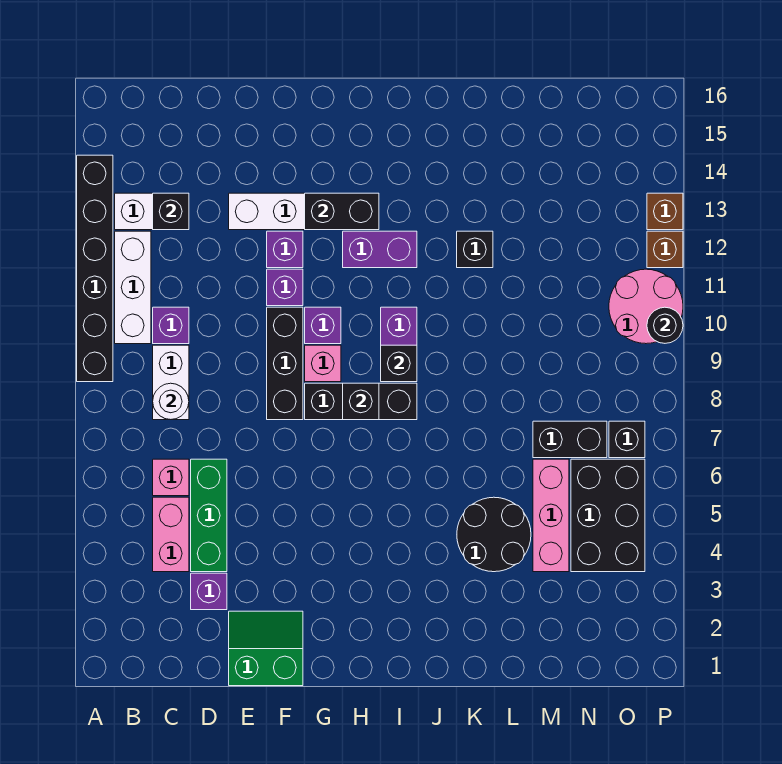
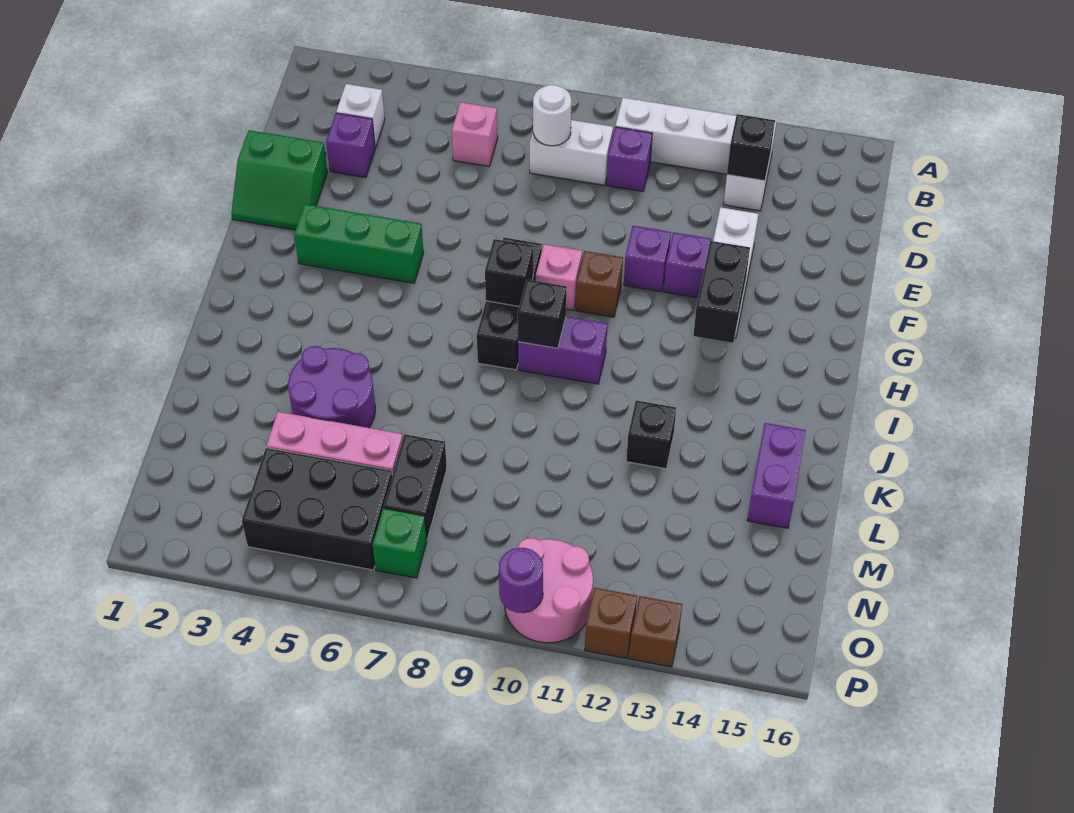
black 1x6 brick [77,155,113,382] -> none
none -> white 1x1 brick [336,84,385,148]
pink 1x2 brick [153,497,189,572] -> none
green 1x3 brick [191,459,227,572] -> green 1x3 brick moved to [294,204,424,283]
green 2x2 slope [229,611,303,686] -> green 2x2 slope turned to [231,130,328,230]
black 1x3 brick [267,307,303,420] -> none
purple 1x1 brick [305,307,341,344] -> brown 1x1 brick [576,251,623,317]
purple 1x2 brick [343,231,417,268] -> purple 1x2 brick moved to [747,423,806,528]
black 2x2 round brick [457,497,531,572] -> purple 2x2 round brick [288,346,375,428]
black 1x1 brick [609,421,645,458] -> green 1x1 brick [373,508,427,578]
black 1x1 round brick [647,307,683,343] -> purple 1x1 round brick [499,548,543,613]

